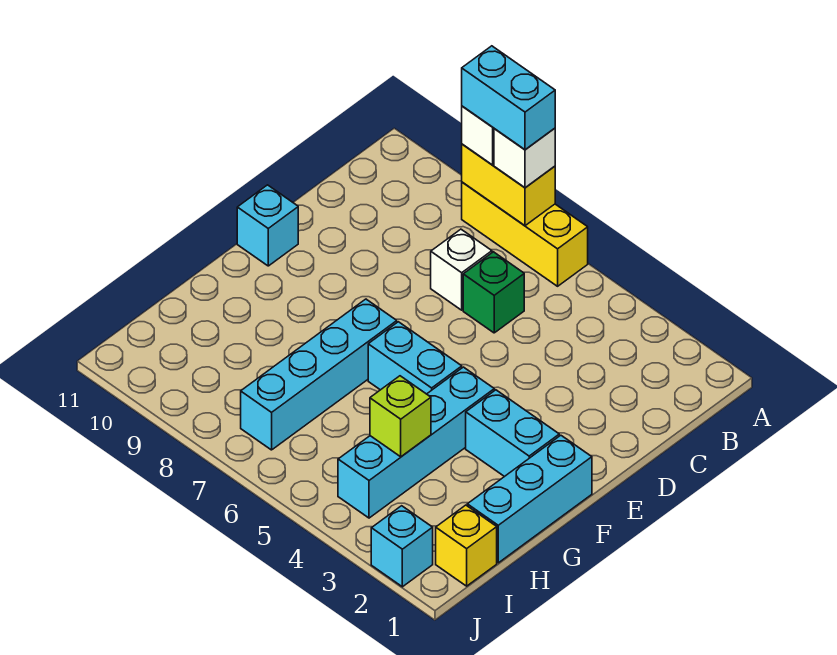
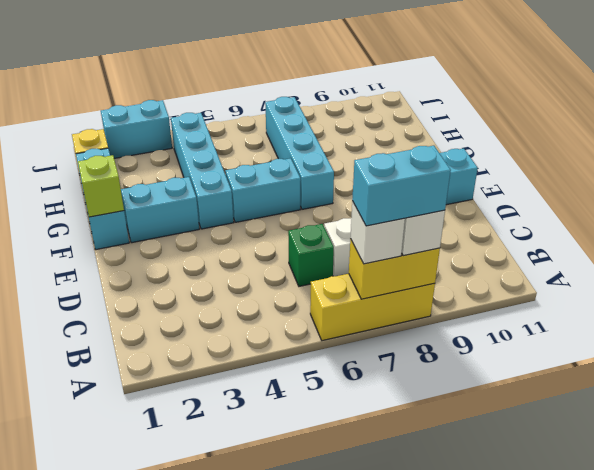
lime 1x1 brick [370,376,431,457] -> lime 1x1 brick moved to [78,155,124,217]
cyan 1x1 brick [371,506,433,587] -> cyan 1x2 brick [101,100,172,158]

